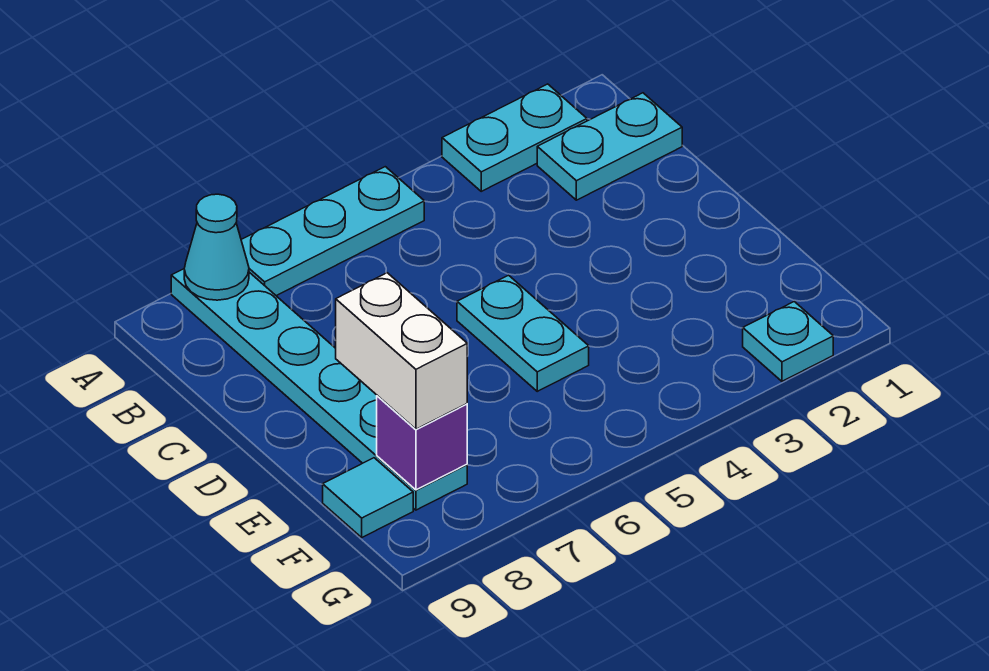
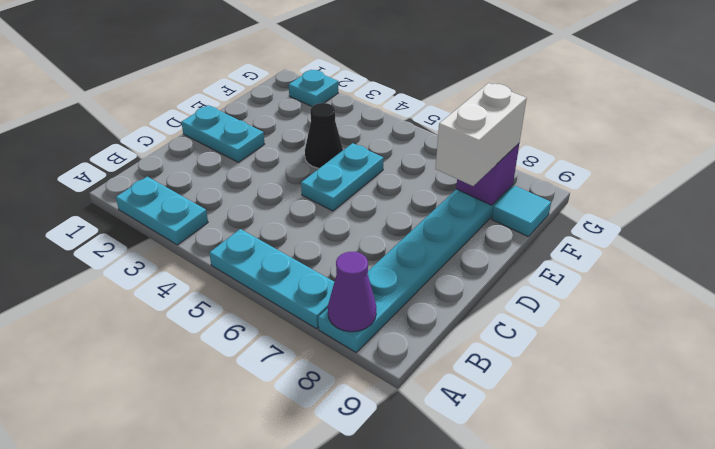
cyan 1x1 cone [184,194,249,300] -> purple 1x1 cone [328,252,376,332]
cyan 1x2 plate [537,93,682,200] -> cyan 1x2 plate moved to [181,105,264,162]
none -> black 1x1 cone [305,103,343,168]

